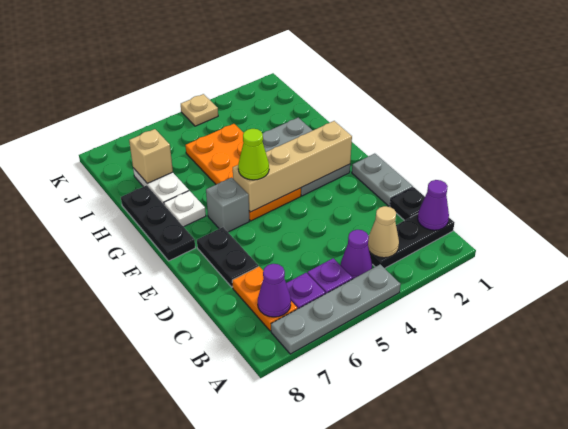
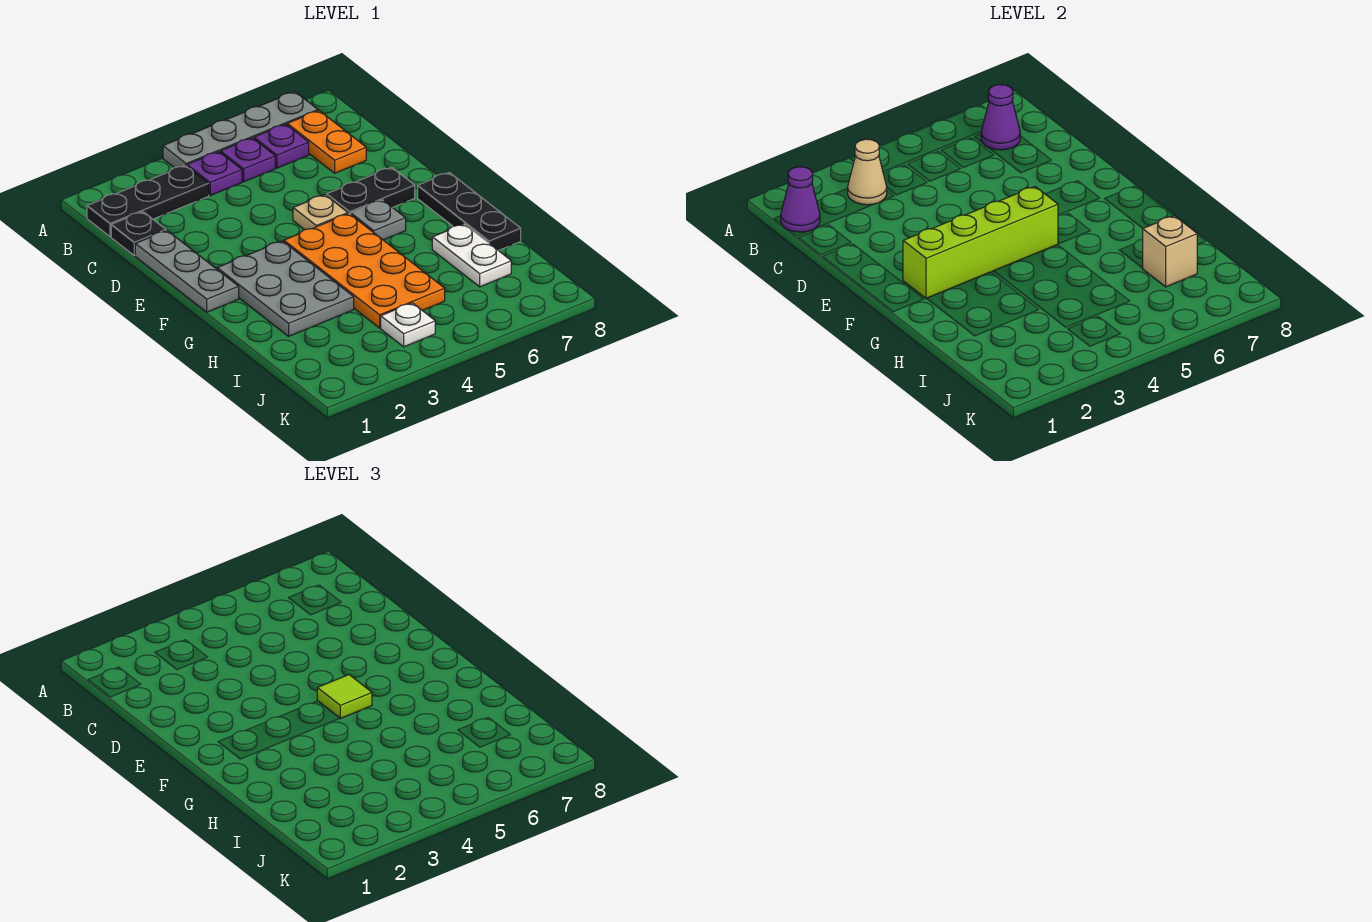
purple 1x1 cone [341,230,372,279] -> purple 1x1 plate [187,152,242,195]
grey 1x2 plate [352,154,413,207] -> grey 1x3 plate [135,231,239,312]
black 1x2 plate [197,227,258,287] -> black 1x2 plate turned to [327,167,415,214]
tan 1x4 brick [233,121,352,212] -> lime 1x4 brick [903,187,1058,299]
lime 1x1 cone [238,129,269,180] -> lime 1x1 tile [317,675,372,718]
grey 1x1 brick [206,177,249,232] -> grey 1x1 plate [351,200,406,240]
white 1x1 plate [164,191,206,227] -> white 1x1 plate moved to [381,303,435,347]
tan 1x1 plate [181,94,218,126] -> tan 1x1 plate moved to [293,195,348,230]

